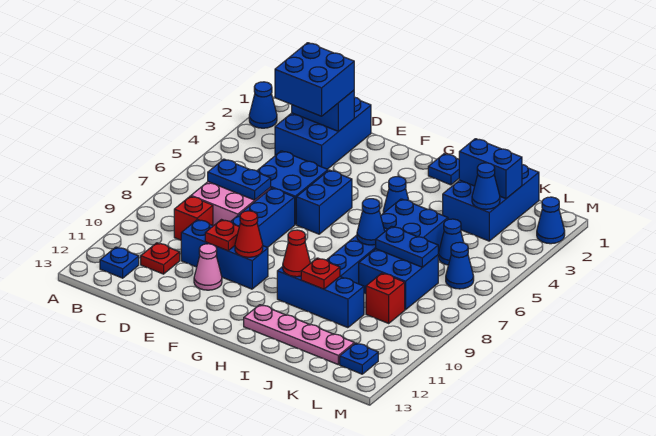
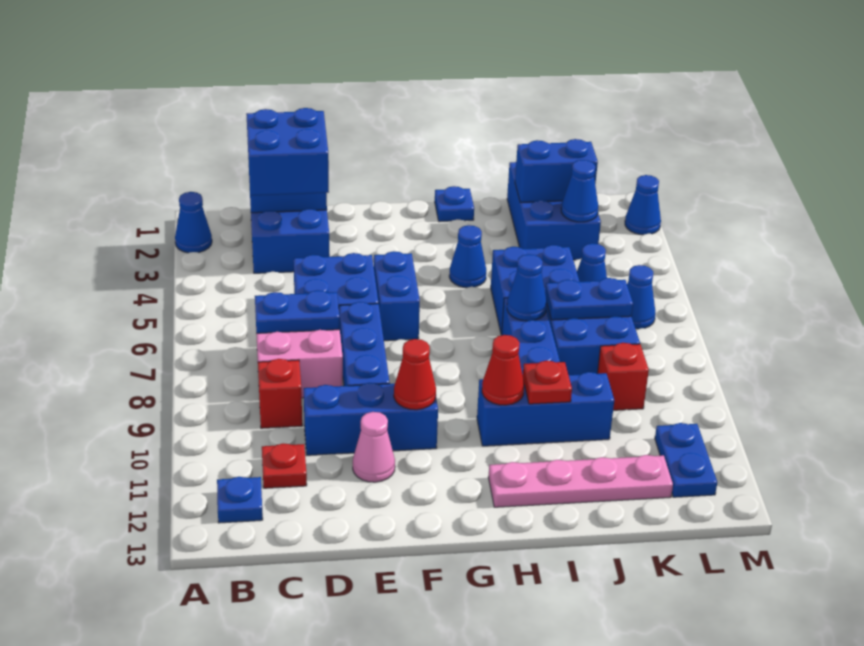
red 1x1 plate [205,220,239,251] -> none
blue 1x1 plate [340,343,378,374] -> blue 1x2 plate [655,423,717,497]

